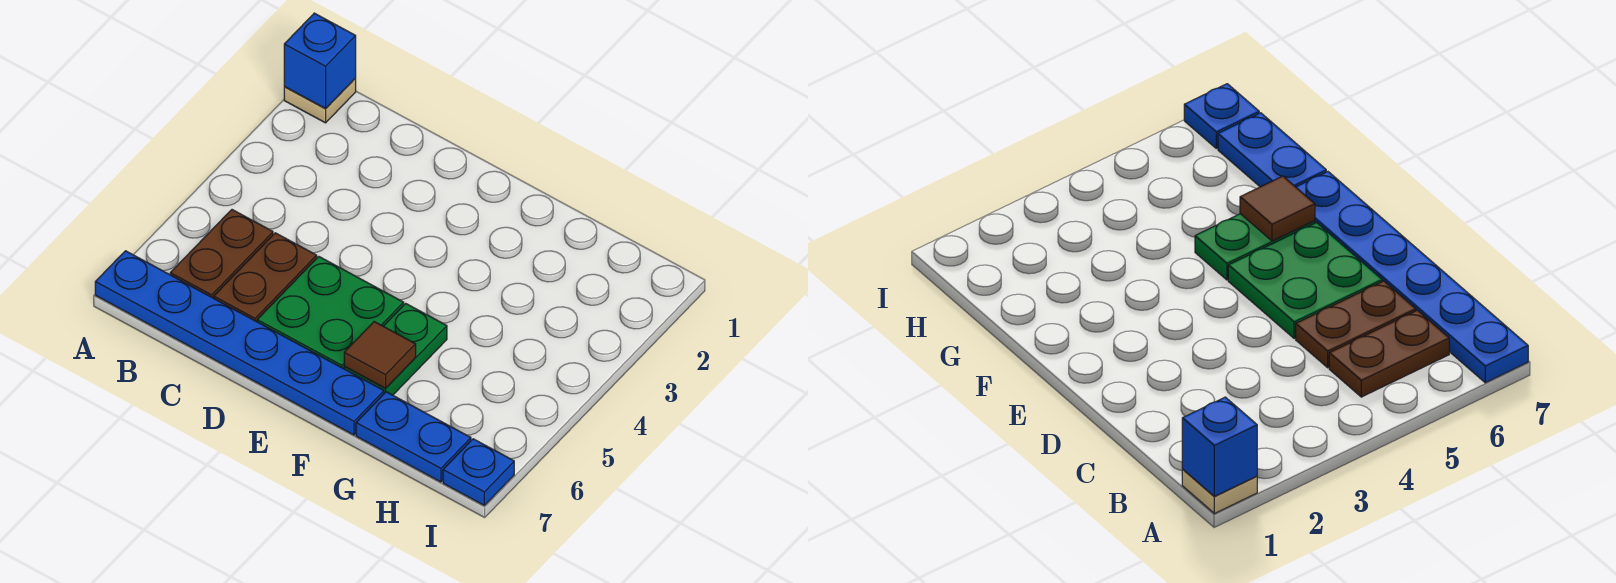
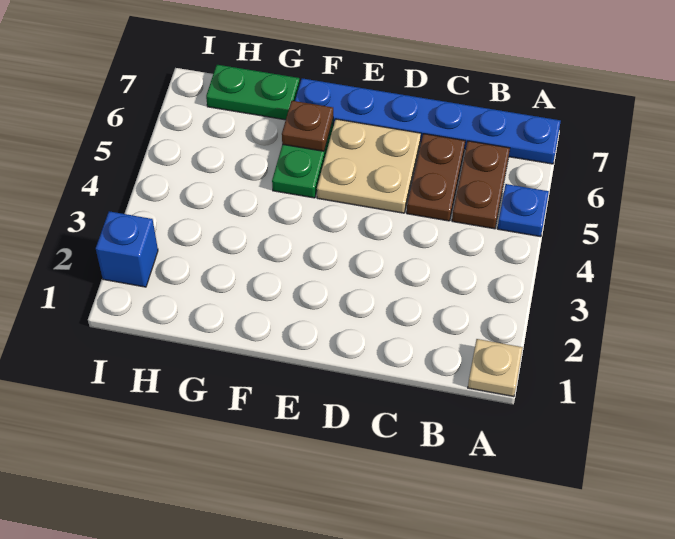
blue 1x1 brick [284,13,356,109] -> blue 1x1 brick moved to [96,211,158,287]
green 2x2 plate [257,256,404,369] -> tan 2x2 plate [317,119,421,213]
brown 1x1 tile [344,322,416,389] -> brown 1x1 plate [282,101,333,151]
blue 1x2 plate [356,392,471,482] -> green 1x2 plate [206,65,300,120]
blue 1x1 plate [443,439,514,505] -> blue 1x1 plate moved to [497,184,549,237]

